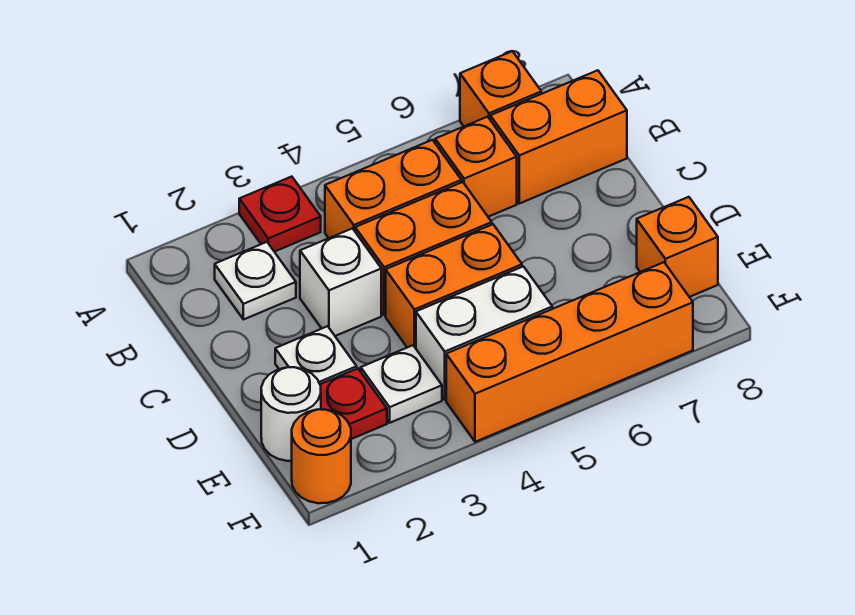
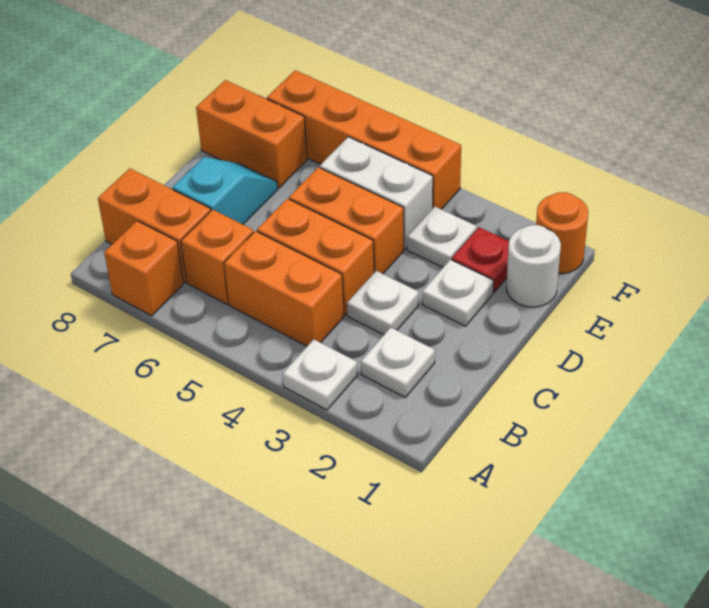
red 1x1 plate [239,177,321,252] -> white 1x1 plate [283,339,358,410]
white 1x1 brick [300,228,381,336] -> white 1x1 plate [347,271,419,335]
none -> cyan 1x2 slope [172,157,278,224]
orange 1x1 brick [637,197,718,297] -> orange 1x2 brick [196,80,307,188]

